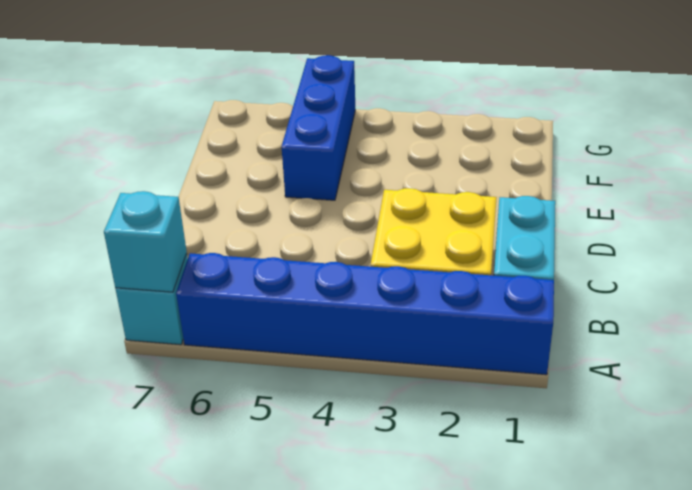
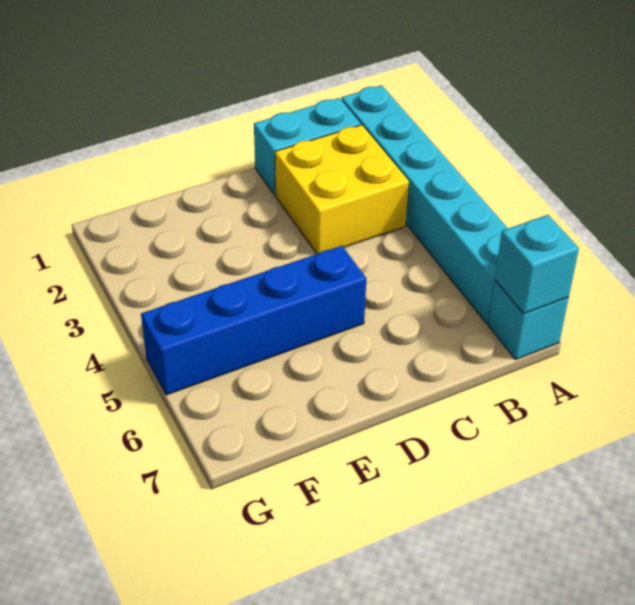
blue 1x6 brick [176,253,554,375] -> cyan 1x6 brick [341,85,508,323]
blue 1x3 brick [282,55,355,200] -> blue 1x4 brick [141,246,366,395]

